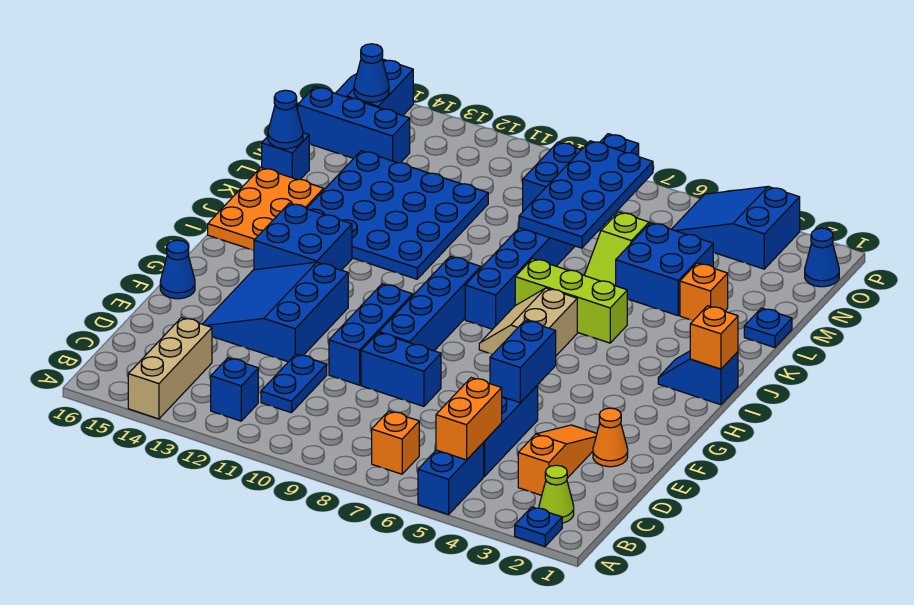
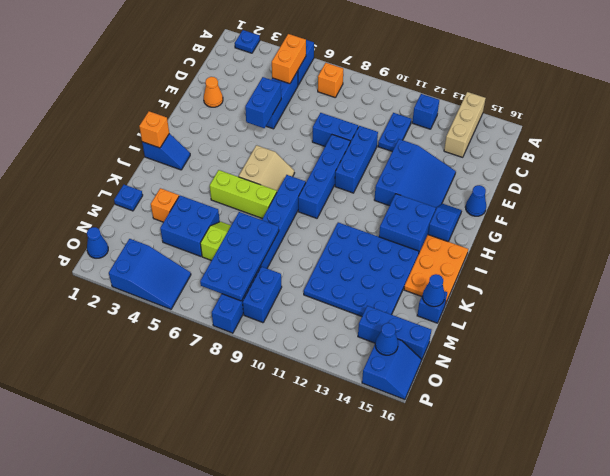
lime 1x1 cone [539,465,574,523] -> none
orange 1x3 slope [518,425,597,495] -> none
none -> blue 1x2 slope [428,204,462,242]

